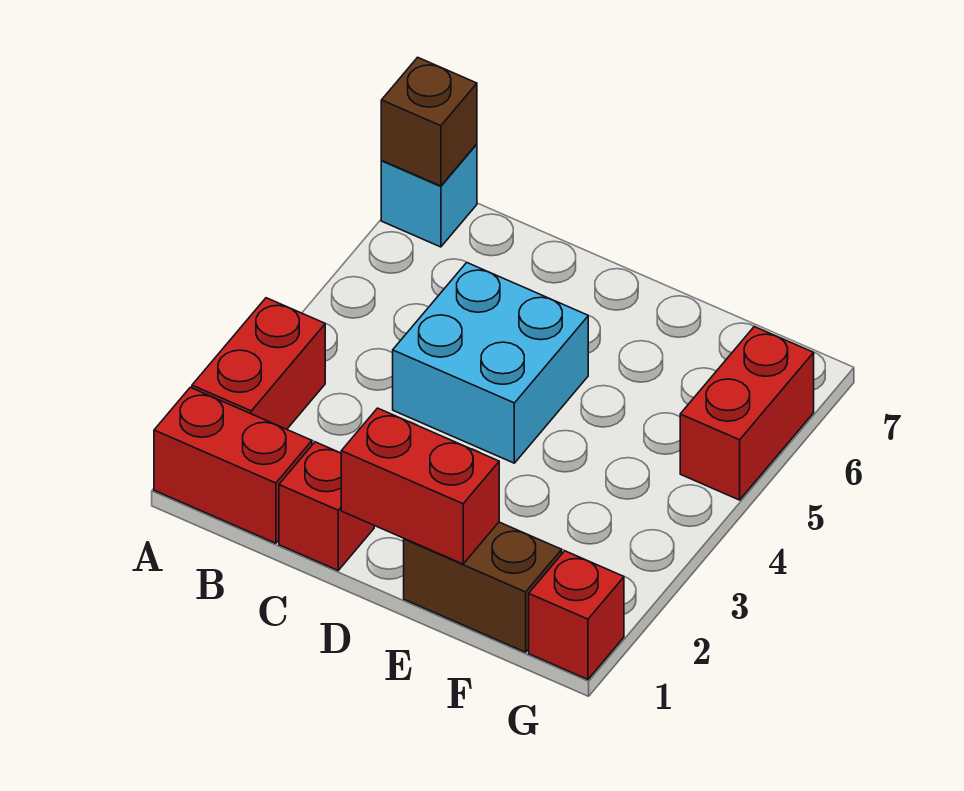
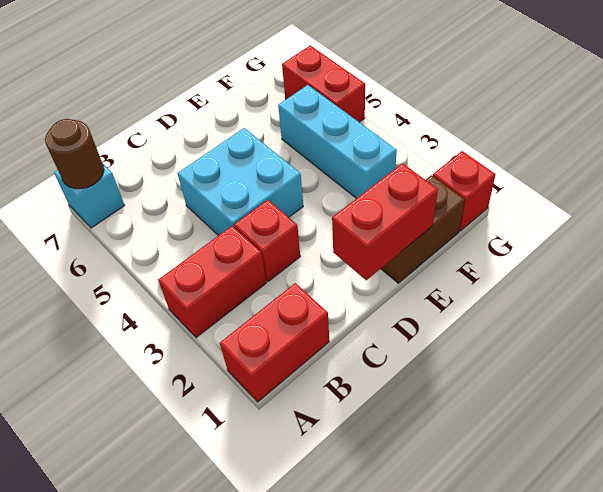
red 1x2 brick [192,298,325,429] -> red 1x2 brick turned to [158,226,266,338]
brown 1x1 brick [381,57,477,186] -> brown 1x1 round brick [45,119,104,189]
red 1x1 brick [279,442,374,570] -> red 1x1 brick moved to [234,200,300,282]
none -> cyan 1x3 brick [278,85,397,199]

